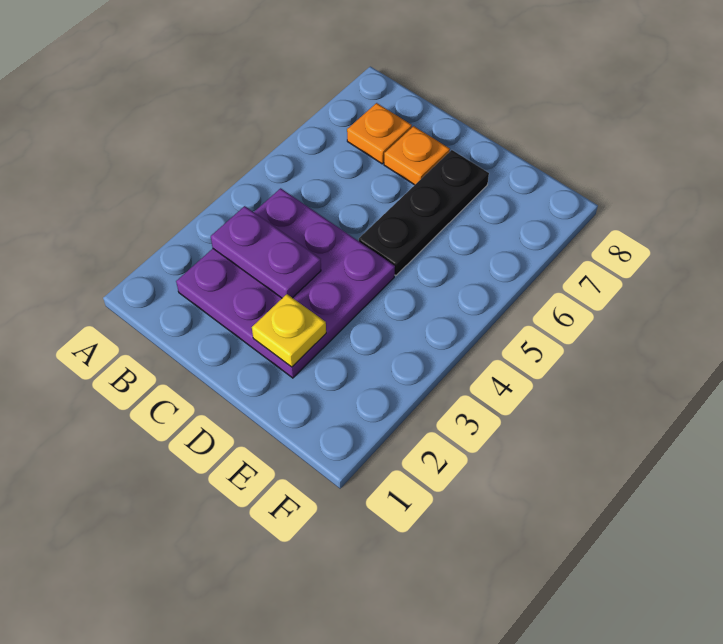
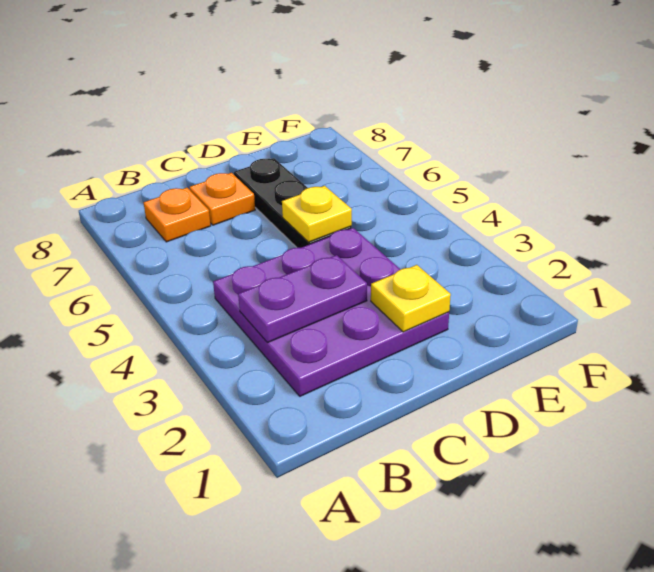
none -> yellow 1x1 plate [282,186,352,242]

